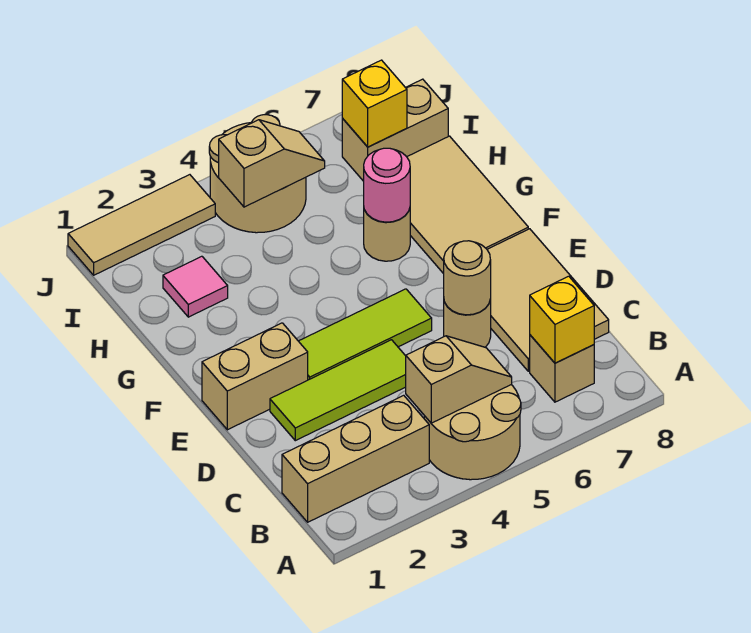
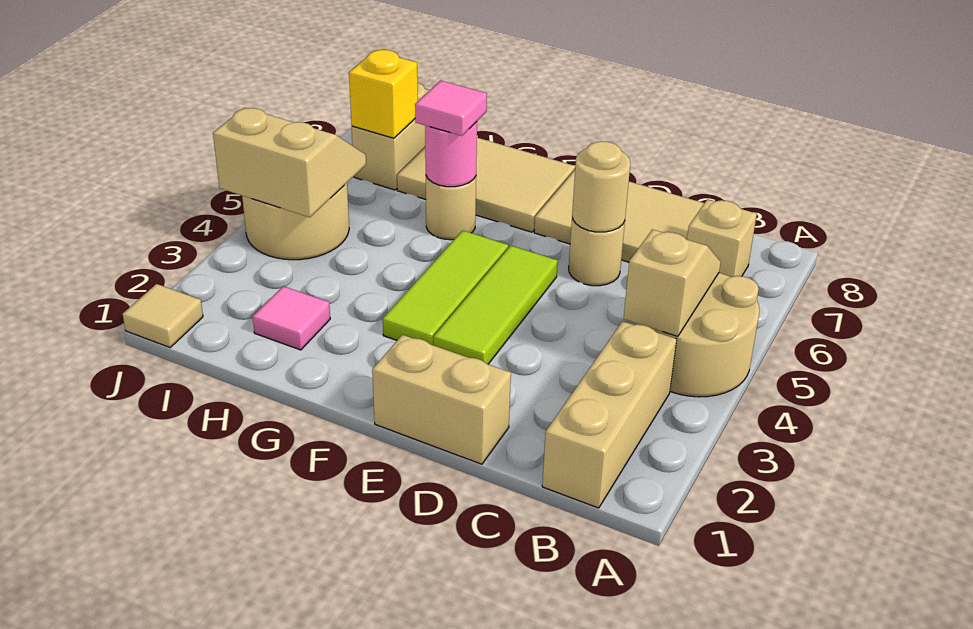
yellow 1x1 brick [530,276,594,363] -> none
lime 1x3 tile [270,340,406,441] -> lime 1x3 tile moved to [383,230,508,345]
tan 1x2 brick [202,323,308,430] -> tan 1x2 brick turned to [372,335,511,464]
none -> pink 1x1 tile [415,80,487,136]
tan 1x2 slope [219,120,325,207] -> tan 2x2 slope [213,108,366,217]
tan 1x3 tile [68,175,215,275] -> tan 1x1 tile [123,284,203,347]

